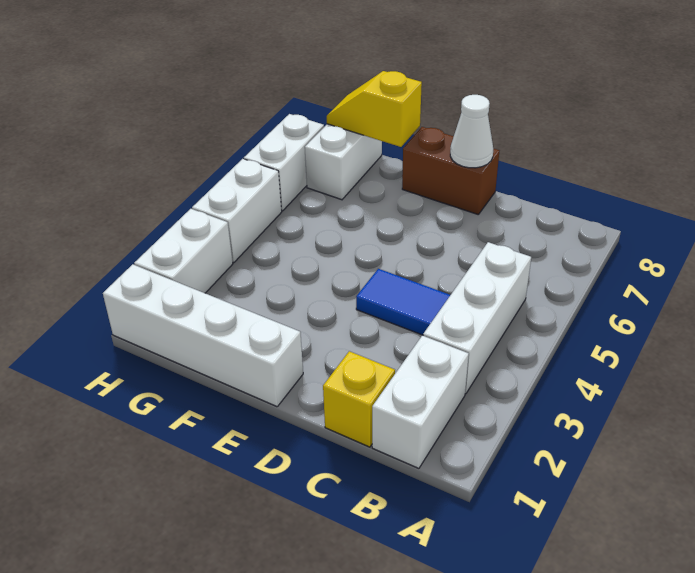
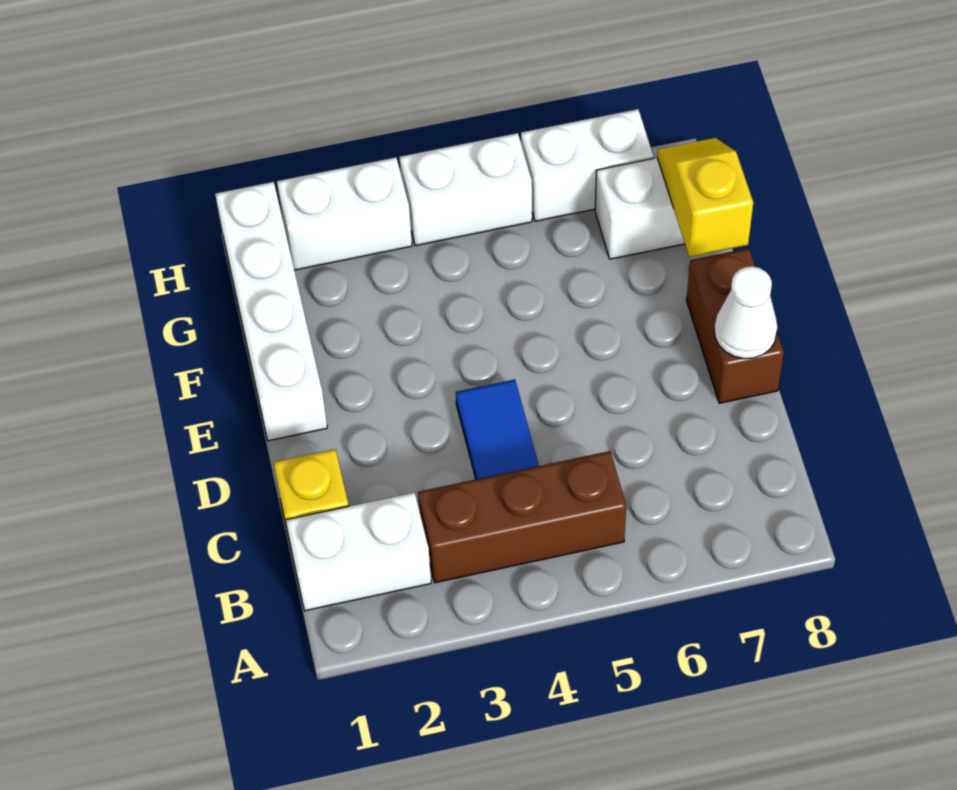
white 1x3 brick [423,242,531,394] -> brown 1x3 brick [418,451,626,583]

